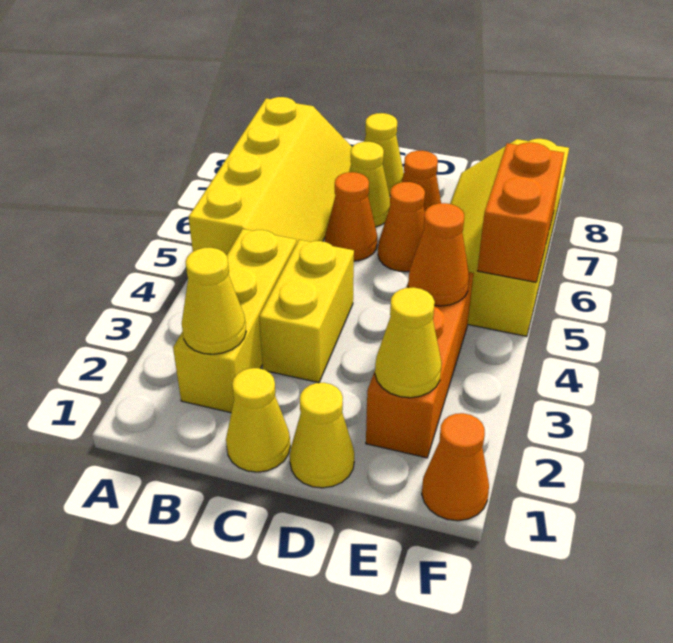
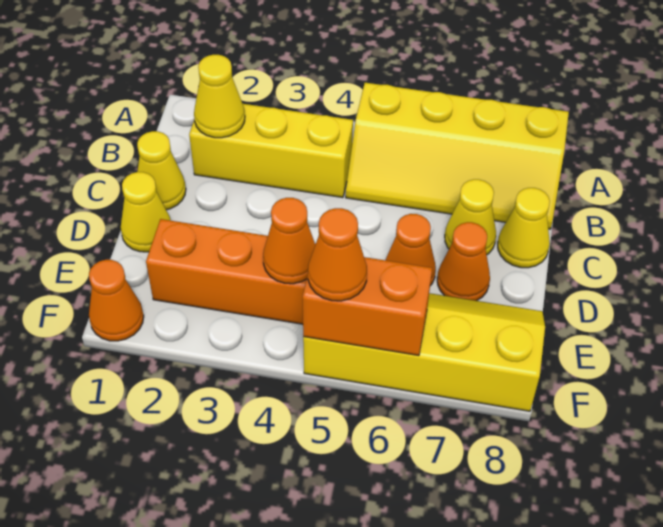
yellow 1x2 brick [259,240,354,383] -> none
orange 1x1 cone [325,172,377,261] -> orange 1x1 cone moved to [308,208,367,301]
yellow 1x1 cone [375,287,442,398] -> none

